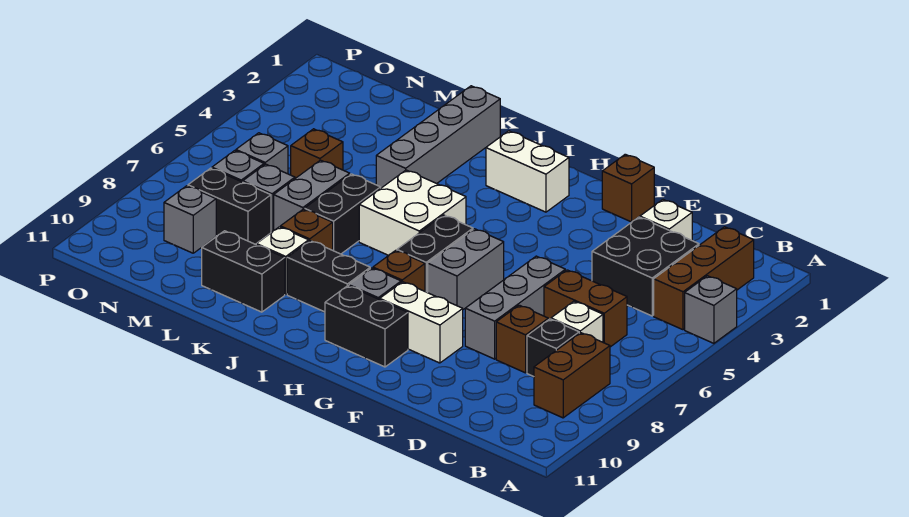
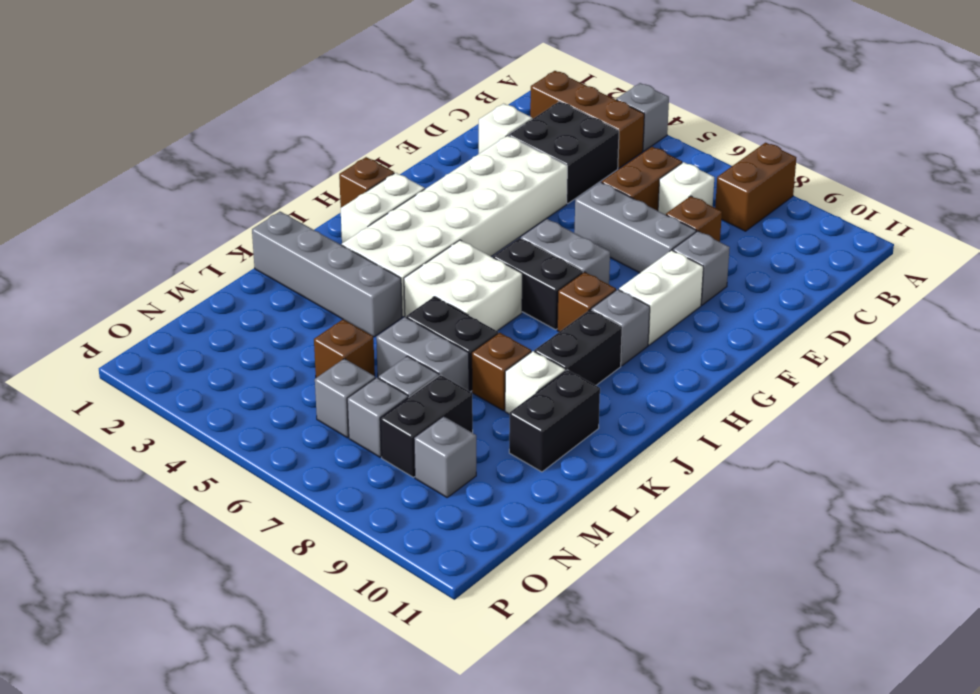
brown 1x2 brick [534,333,610,418] -> brown 1x2 brick turned to [715,143,796,231]
black 1x1 brick [527,319,579,377] -> none
none -> white 2x6 brick [342,135,567,317]
none -> grey 1x1 brick [673,231,730,305]
brown 1x1 brick [602,154,654,222] -> brown 1x1 brick moved to [339,157,394,208]
black 1x2 brick [325,286,408,367] -> none

